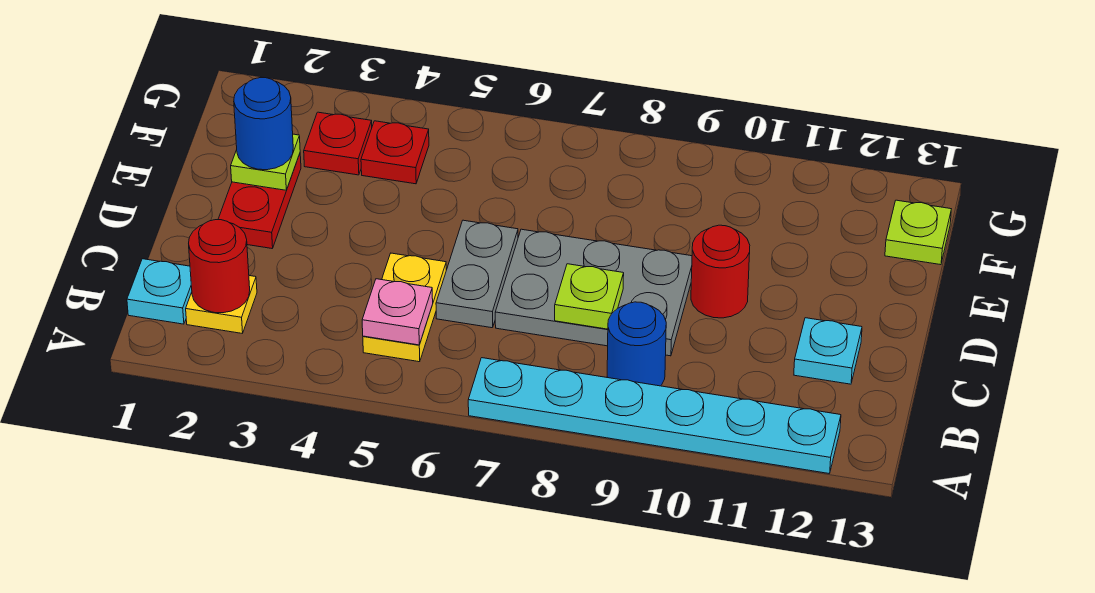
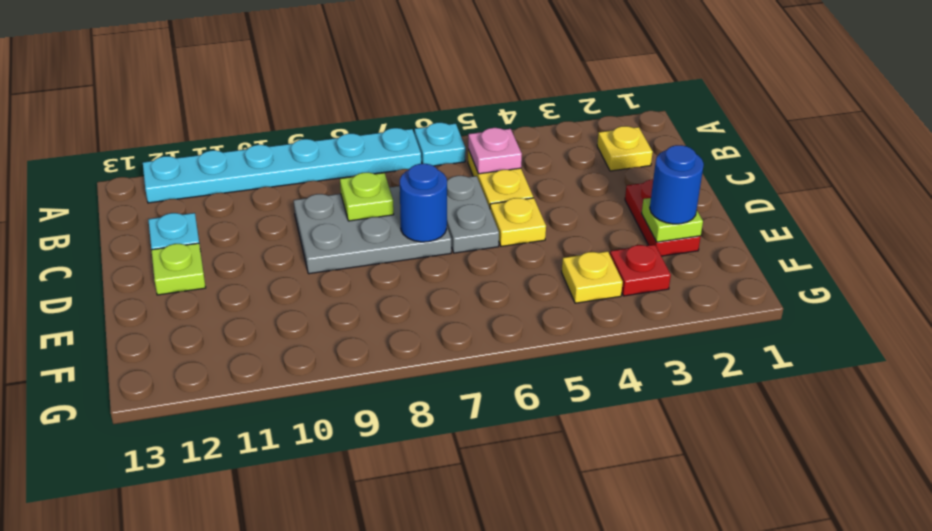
cyan 1x1 plate [127,259,192,324] -> cyan 1x1 plate moved to [415,123,466,166]
red 1x1 round brick [189,220,250,313] -> none
blue 1x1 round brick [607,302,666,386] -> blue 1x1 round brick moved to [400,164,447,242]
none -> yellow 1x1 plate [490,198,546,246]
red 1x1 round brick [691,225,750,318] -> none
red 1x1 plate [361,121,429,184] -> yellow 1x1 plate [562,251,623,303]
lime 1x1 plate [885,200,951,265] -> lime 1x1 plate moved to [151,243,206,295]

